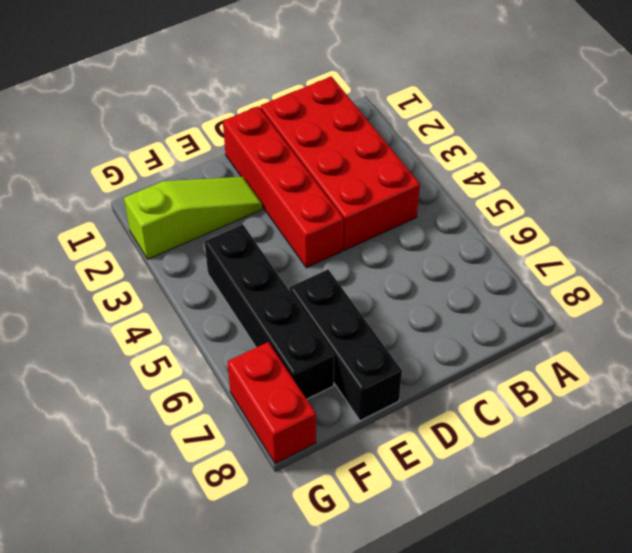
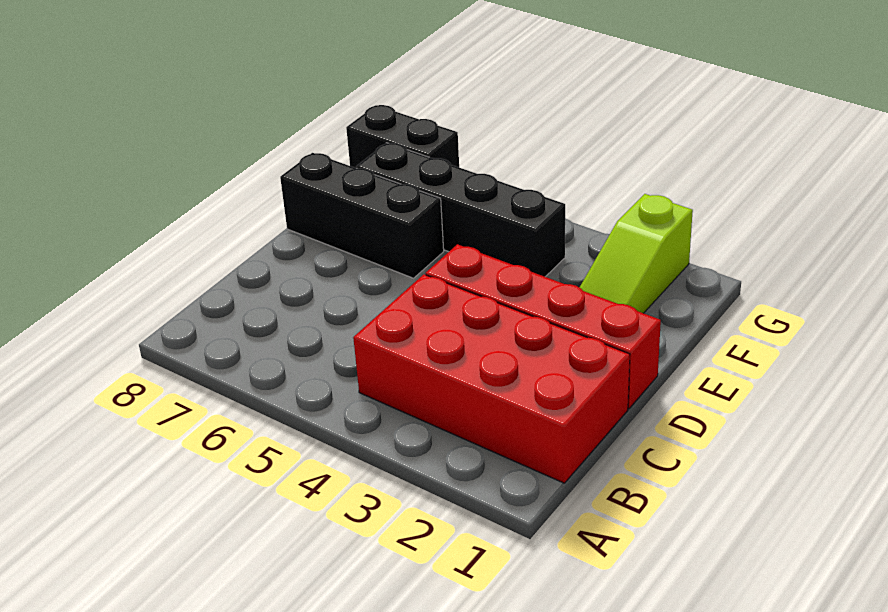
red 1x2 brick [227,342,316,464] -> black 1x2 brick [346,105,459,168]

